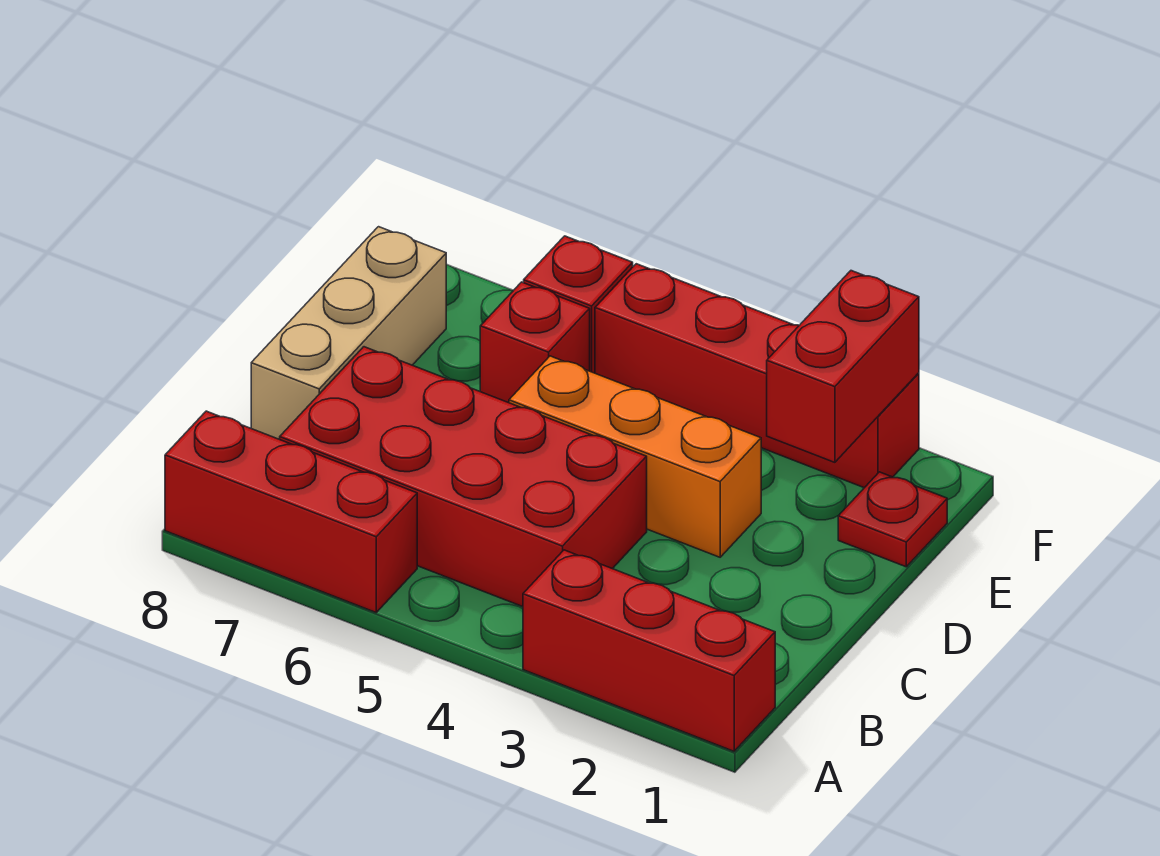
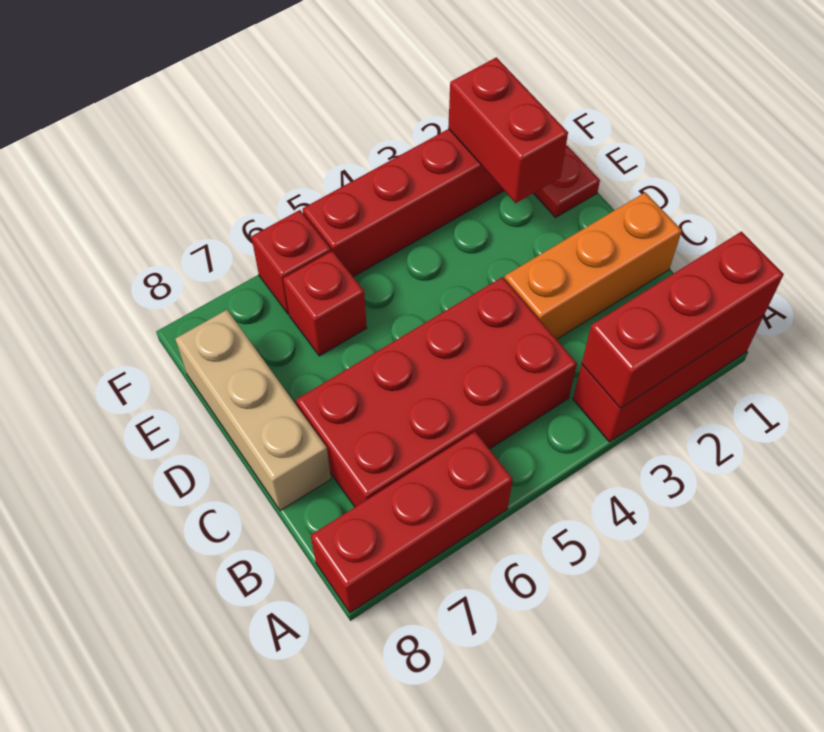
none -> red 1x3 brick [582,232,784,409]
orange 1x3 brick [509,356,761,557] -> orange 1x3 brick moved to [505,192,682,339]

